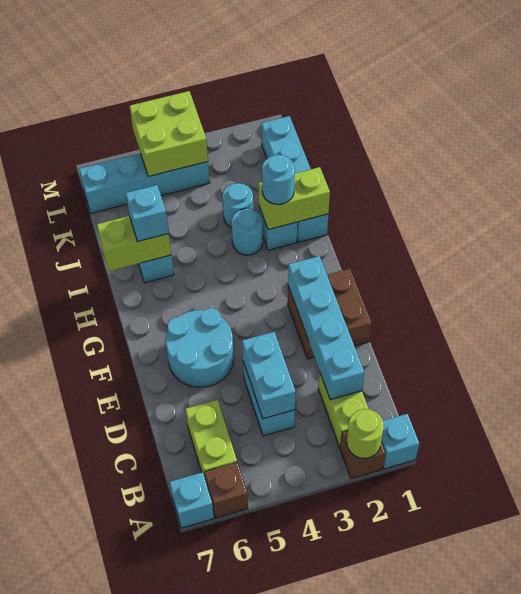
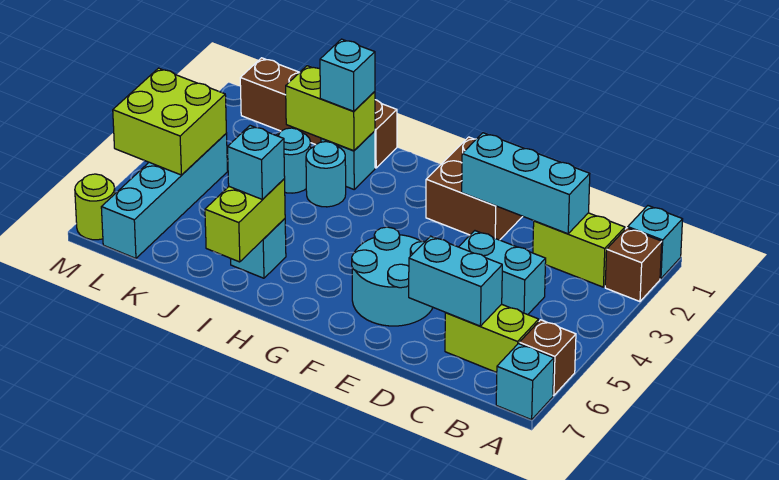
lime 1x1 round brick [347,409,384,458] -> lime 1x1 round brick moved to [75,174,115,240]
cyan 1x4 brick [288,256,364,400] -> cyan 1x3 brick [462,133,590,234]
cyan 1x2 brick [242,332,295,419] -> cyan 1x2 brick moved to [409,236,502,326]
cyan 1x4 brick [261,116,329,242] -> brown 1x4 brick [240,58,397,168]
lime 1x2 brick [258,167,330,230] -> lime 1x2 brick turned to [286,66,375,151]
cyan 1x1 round brick [262,155,295,204] -> cyan 1x1 brick [320,39,375,111]

